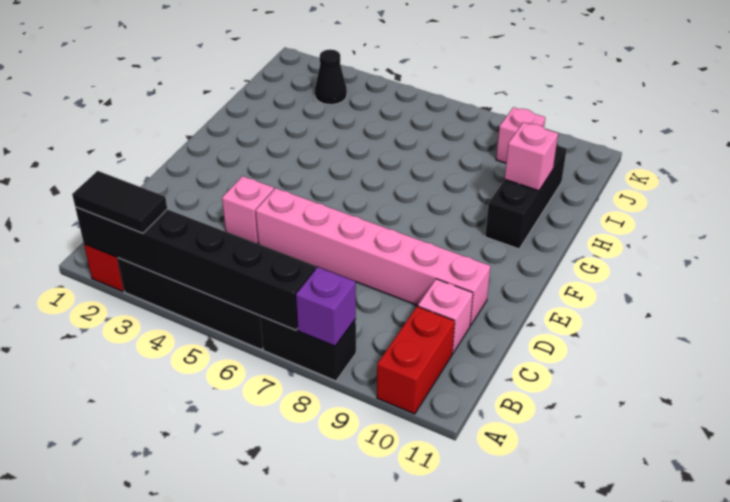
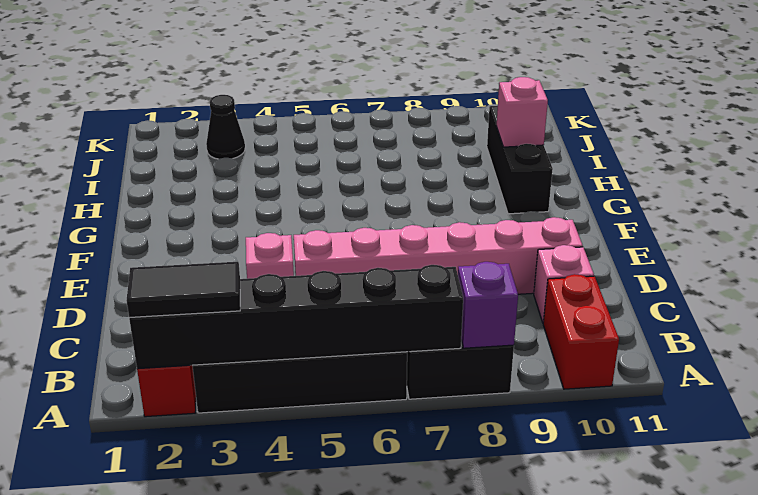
pink 1x1 brick [496,107,545,163] -> none

